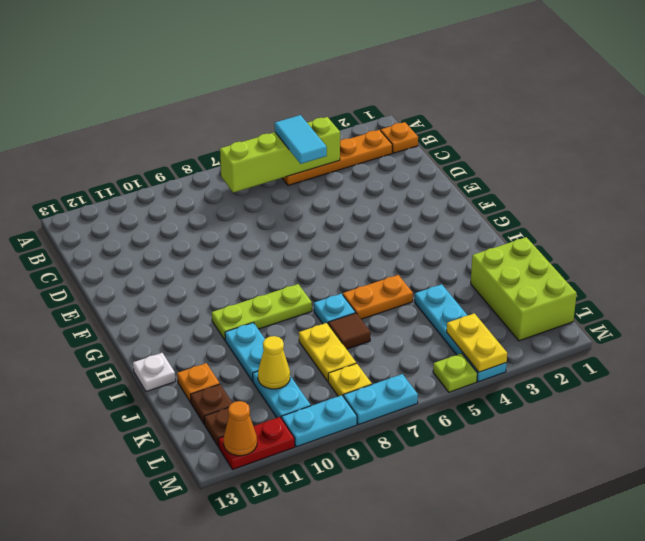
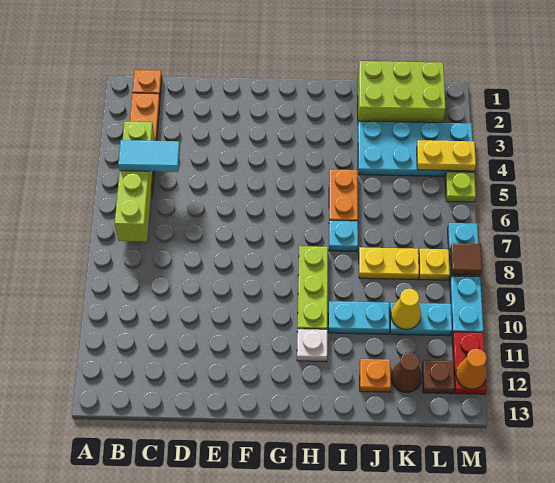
white 1x1 plate [133,353,176,392] -> white 1x1 plate moved to [297,329,327,362]
cyan 1x4 plate [415,284,507,382] -> cyan 2x4 plate [358,121,474,176]
brown 1x1 tile [328,313,371,349] -> brown 1x1 tile moved to [450,244,482,275]
brown 1x1 plate [191,384,232,424] -> brown 1x1 cone [391,352,422,392]

